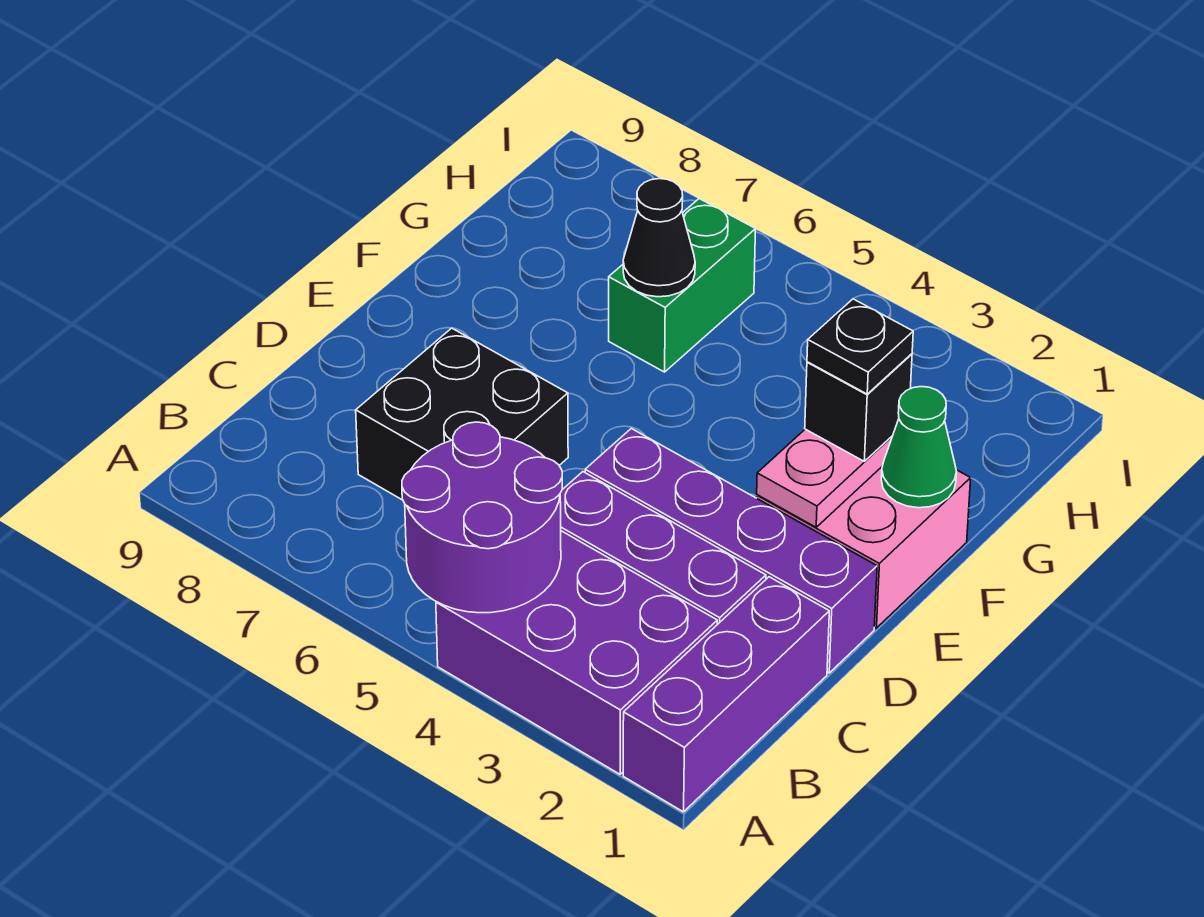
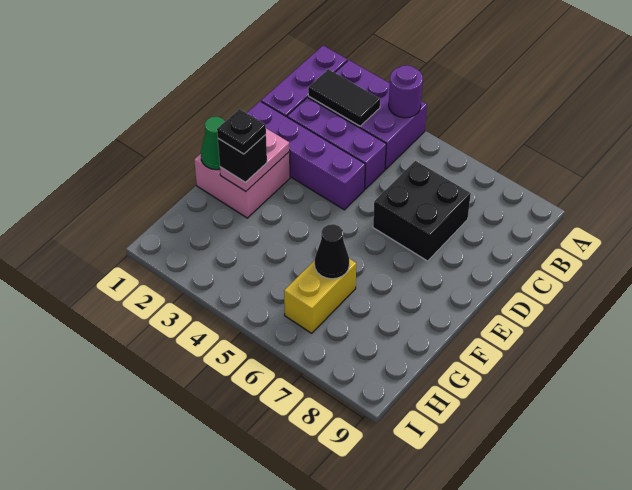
purple 2x2 round brick [402,422,562,613] -> purple 1x1 round brick [389,65,423,118]
none -> black 1x2 tile [308,69,380,126]
green 1x2 brick [609,199,756,372] -> yellow 1x2 brick [284,259,356,333]

